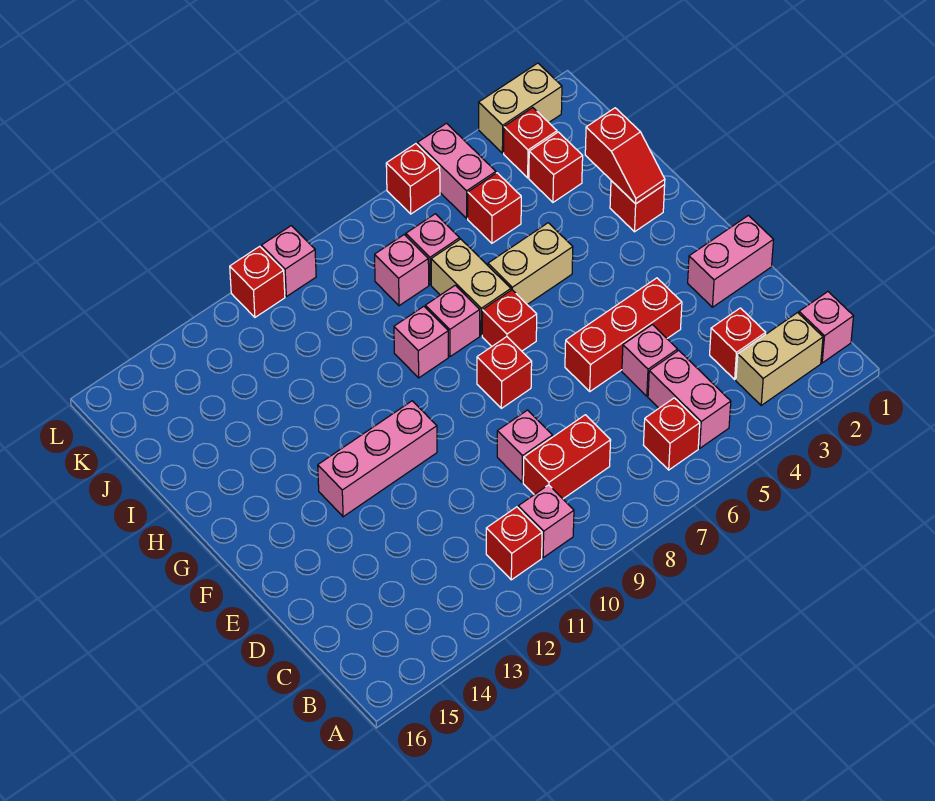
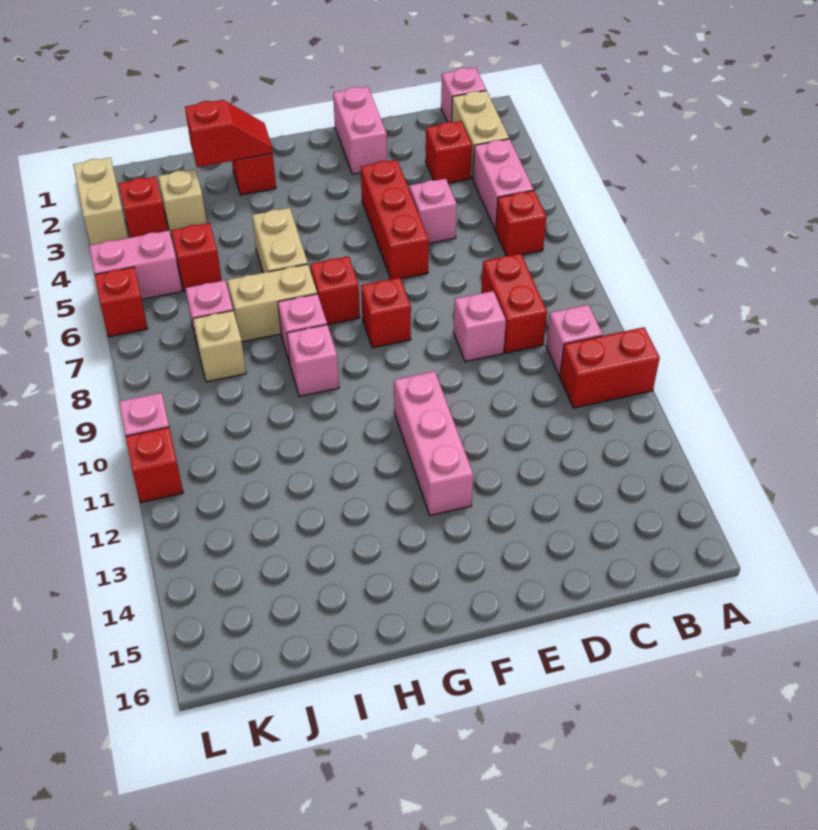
pink 1x2 brick [648,350,731,448] -> pink 1x2 brick turned to [472,139,534,231]
red 1x1 brick [486,507,542,580] -> red 1x2 brick [560,327,660,408]
red 1x1 brick [529,132,583,202] -> tan 1x1 brick [158,169,207,236]
pink 1x1 brick [375,235,429,306] -> tan 1x1 brick [193,311,246,382]

